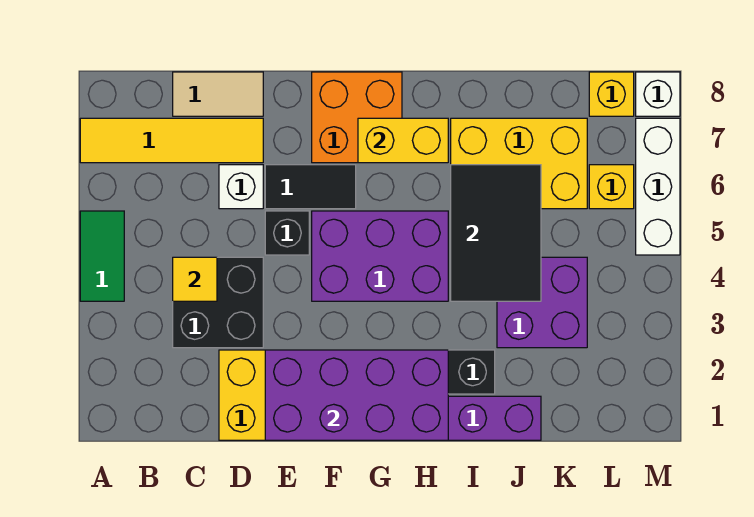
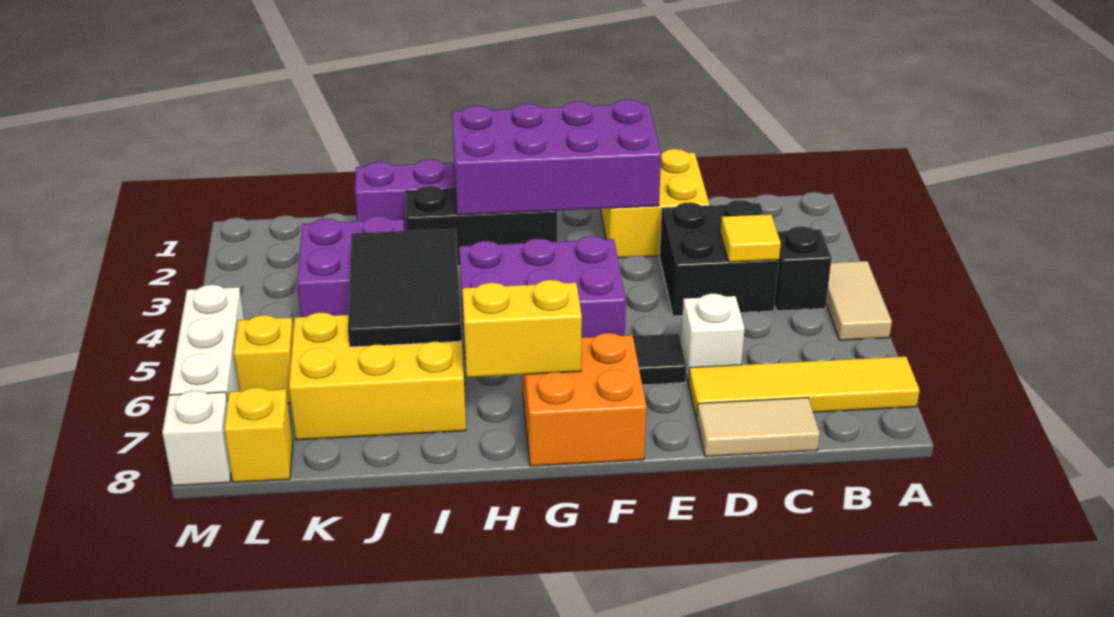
green 1x2 tile [80,211,124,301] -> tan 1x2 tile [826,261,892,340]
black 1x1 brick [265,211,309,255] -> black 1x1 brick moved to [775,227,832,311]

